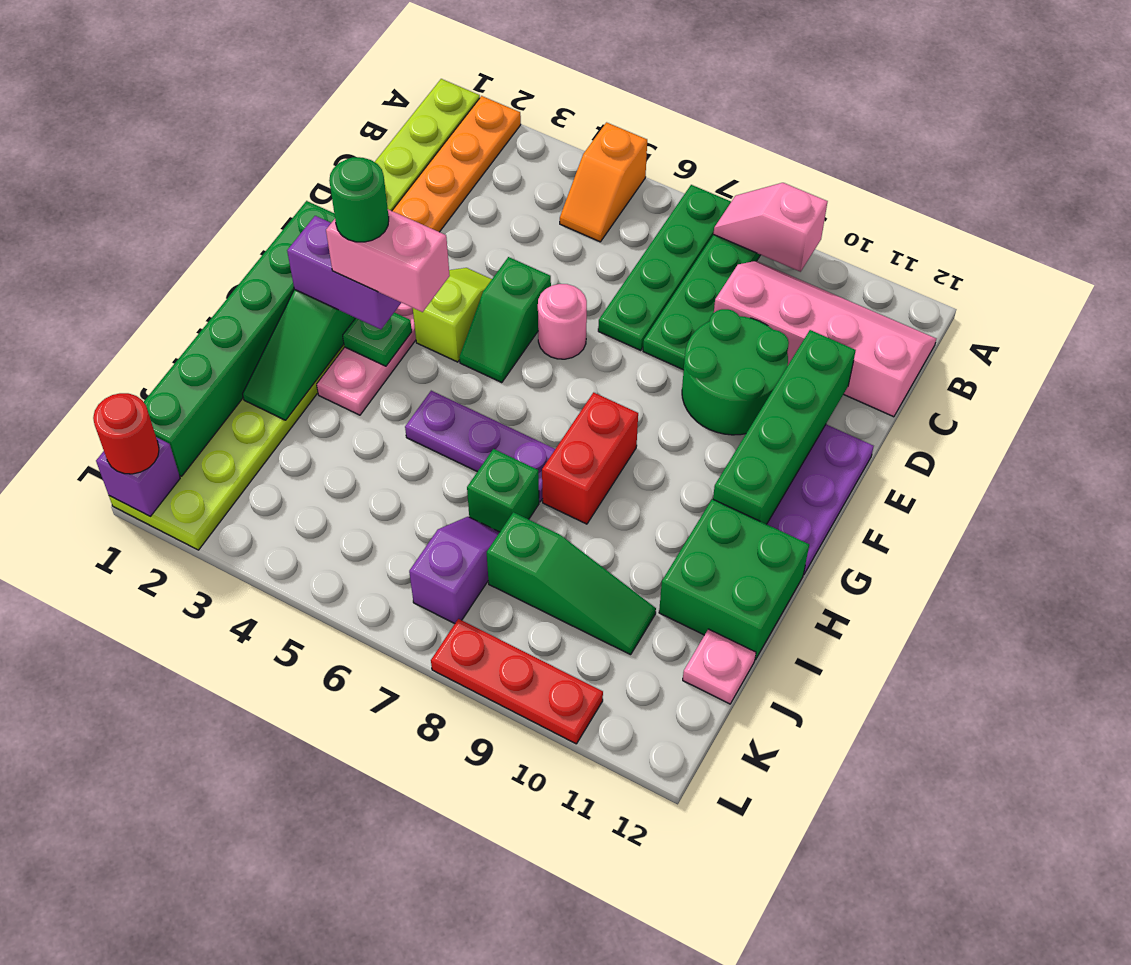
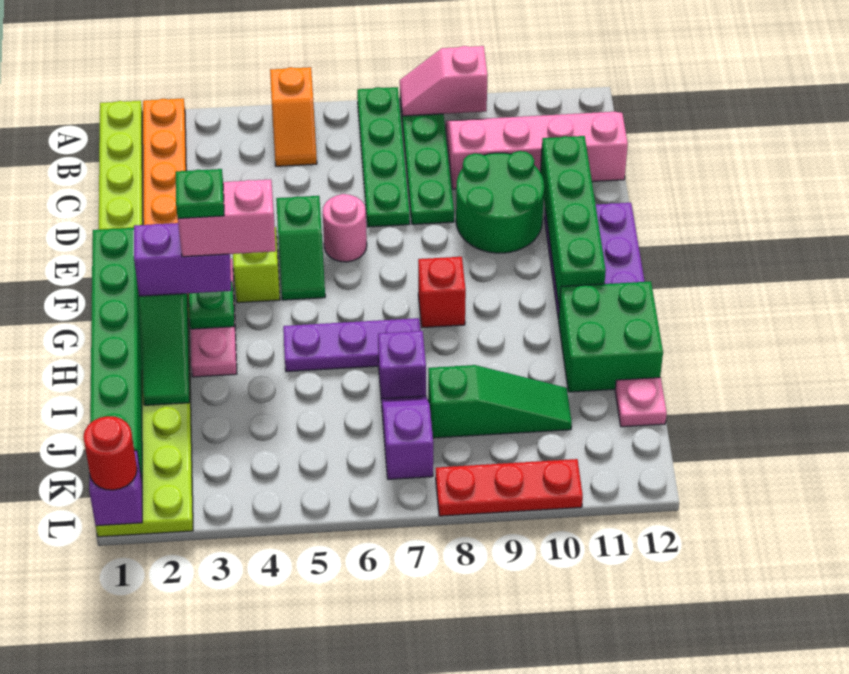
green 1x1 round brick [329,157,389,242] -> green 1x1 plate [176,169,224,218]
red 1x2 brick [542,392,638,524] -> red 1x1 brick [418,257,466,328]
green 1x1 brick [467,449,539,532] -> purple 1x1 brick [378,331,426,399]

